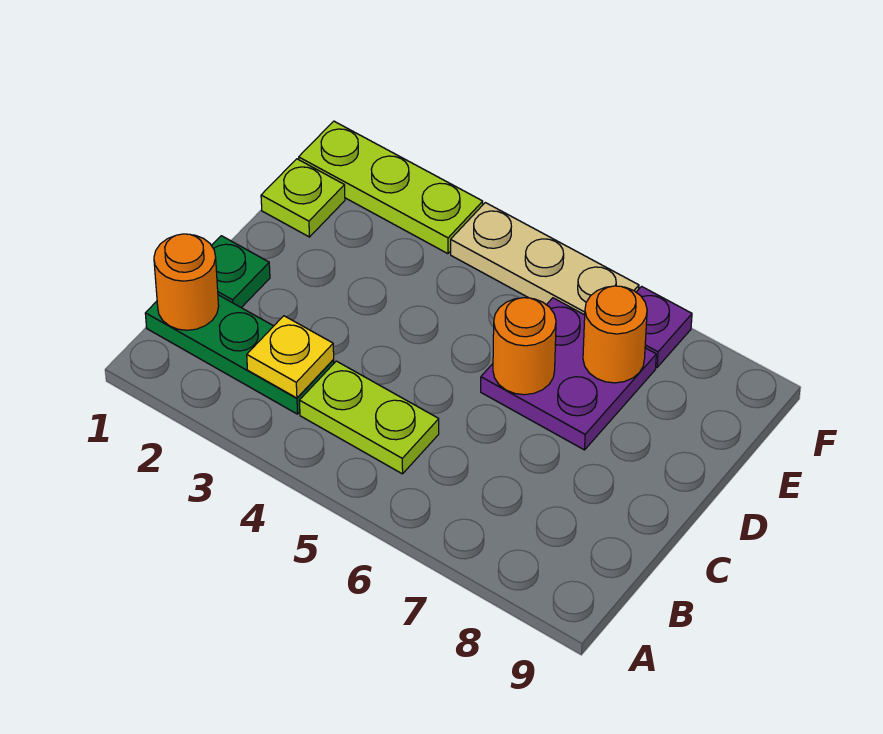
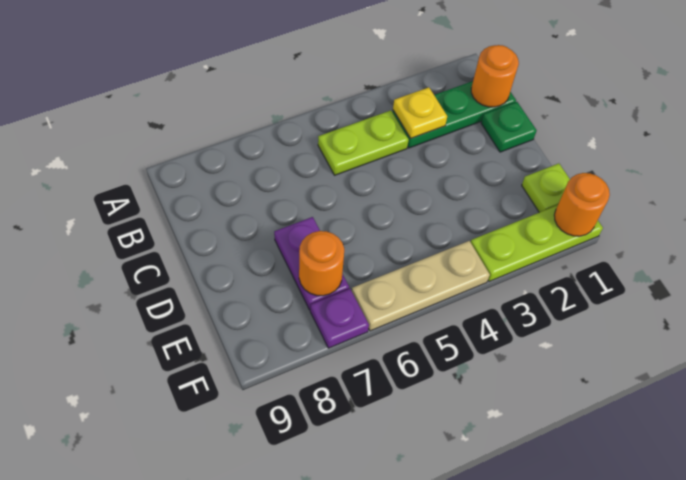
purple 2x2 plate [481,298,656,450] -> purple 1x2 plate [274,217,349,310]
orange 1x1 round brick [493,298,556,395] -> orange 1x1 round brick moved to [554,173,610,236]

